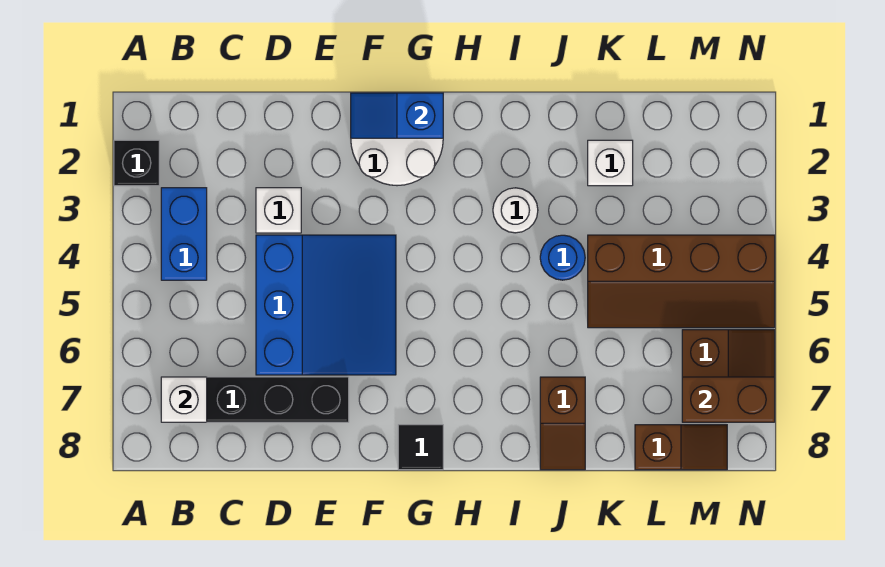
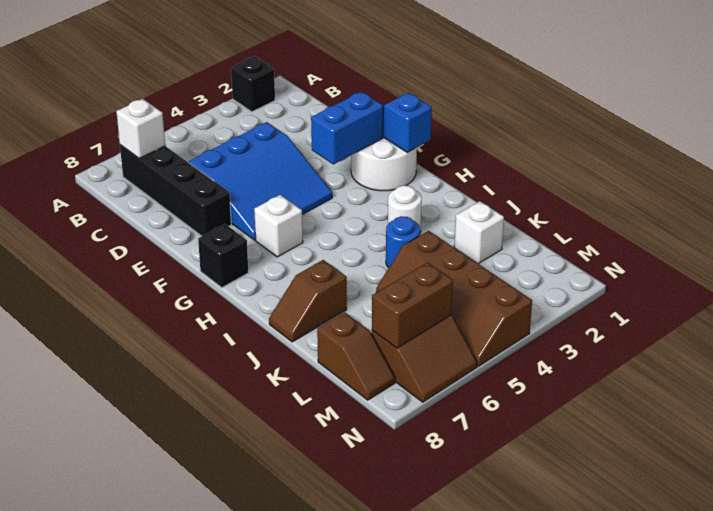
blue 1x2 brick [161,188,207,280] -> blue 1x2 brick moved to [311,92,383,164]
white 1x1 brick [256,188,301,233] -> white 1x1 brick moved to [254,195,303,257]
black 1x1 tile [398,425,443,470] -> black 1x1 brick [198,224,248,287]
brown 1x2 brick [682,377,775,422] -> brown 1x2 brick turned to [372,262,453,348]

